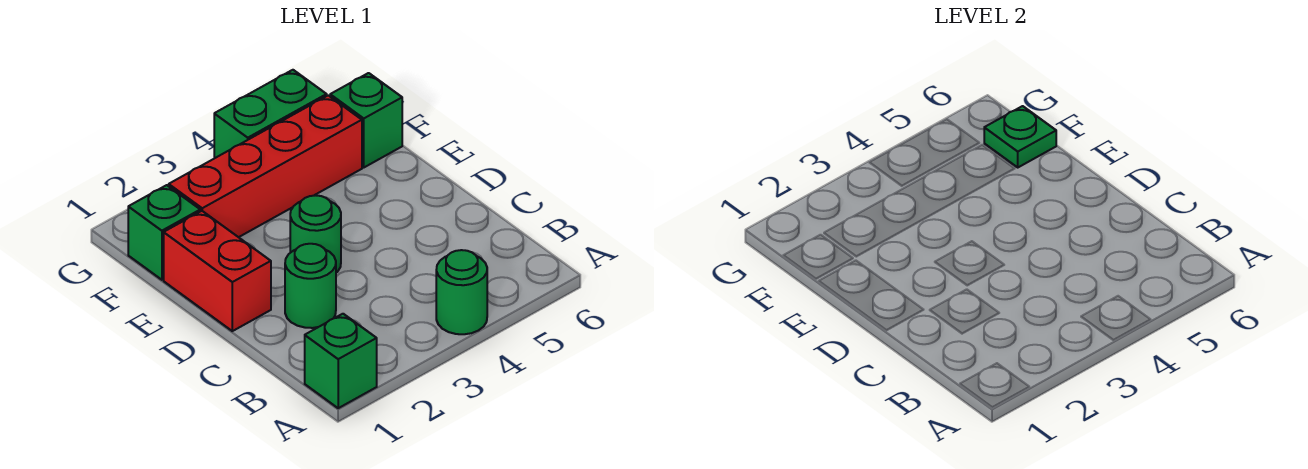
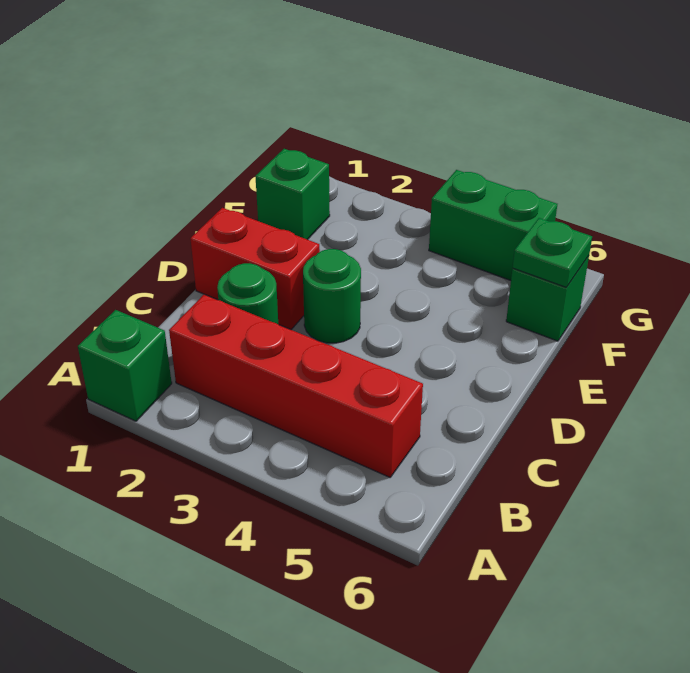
green 1x1 round brick [436,250,487,334] -> none
red 1x2 brick [164,211,271,331] -> red 1x2 brick turned to [190,208,320,330]
red 1x4 brick [169,95,362,237] -> red 1x4 brick moved to [169,294,423,477]

